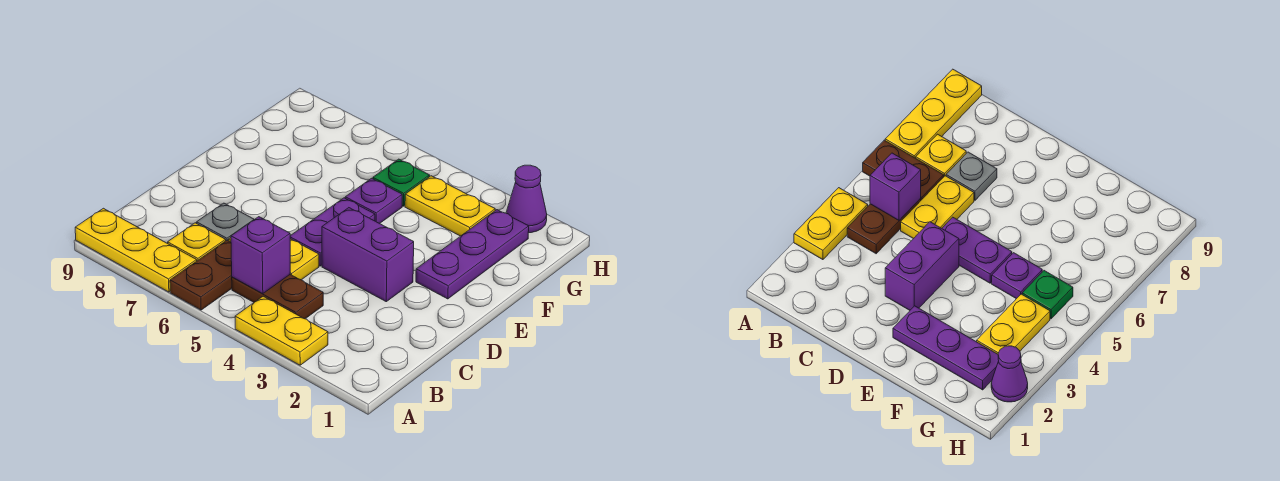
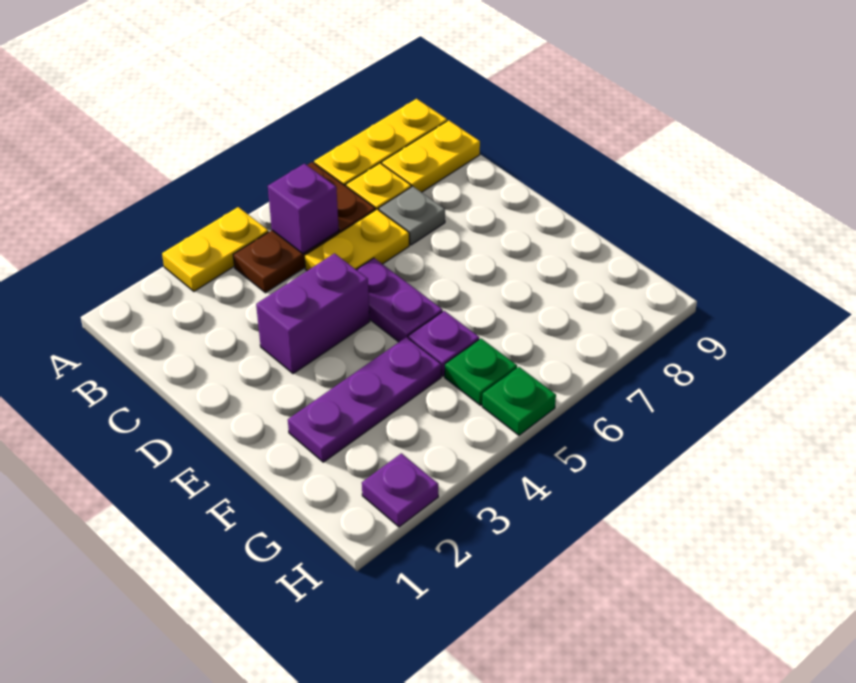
purple 1x3 plate [416,210,529,299] -> purple 1x3 plate turned to [288,337,441,462]
yellow 1x2 plate [405,176,495,236] -> yellow 1x2 plate moved to [382,120,480,192]
purple 1x1 cone [506,165,547,233] -> purple 1x1 plate [362,453,438,527]
none -> green 1x1 plate [482,367,556,435]

